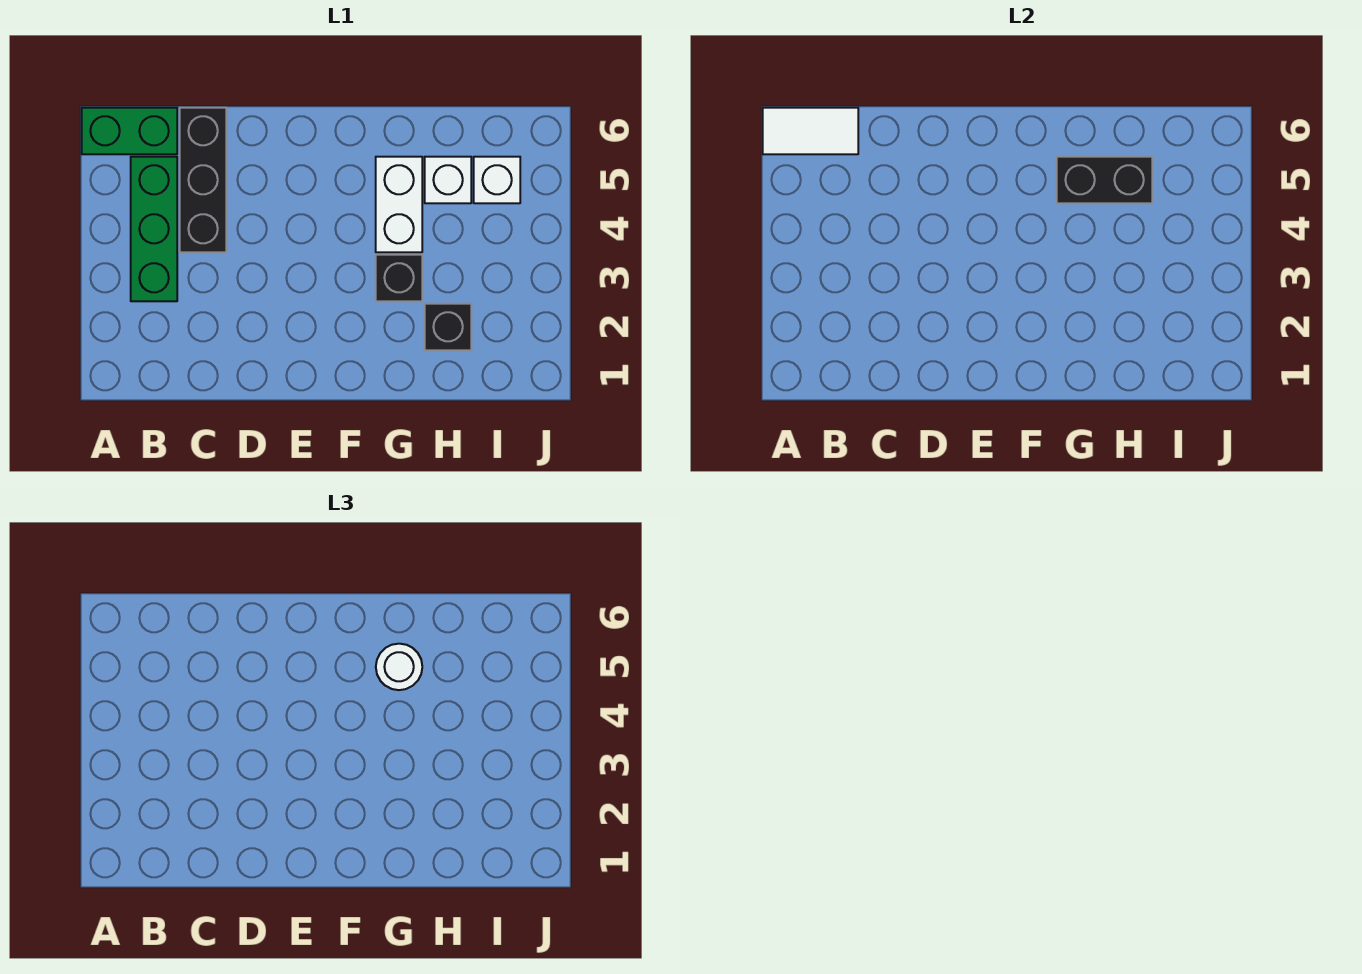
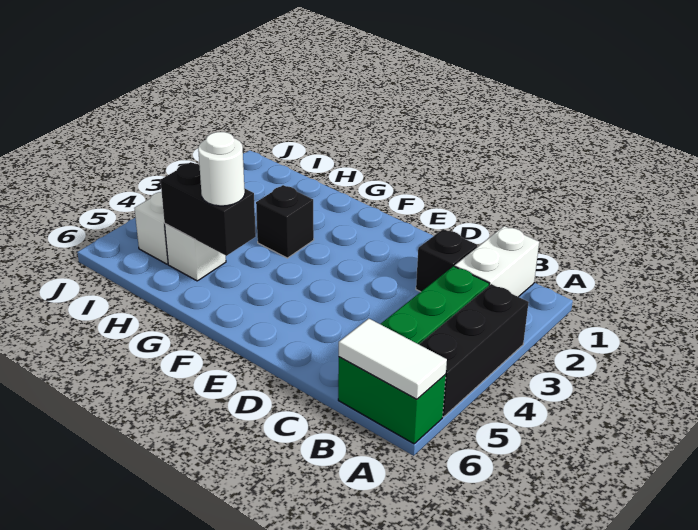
black 1x3 brick [180,108,226,252] -> black 1x3 brick moved to [419,284,529,417]
white 1x2 brick [376,157,422,252] -> white 1x2 brick moved to [455,226,539,297]
black 1x1 brick [425,304,471,350] -> black 1x1 brick moved to [416,229,478,292]

